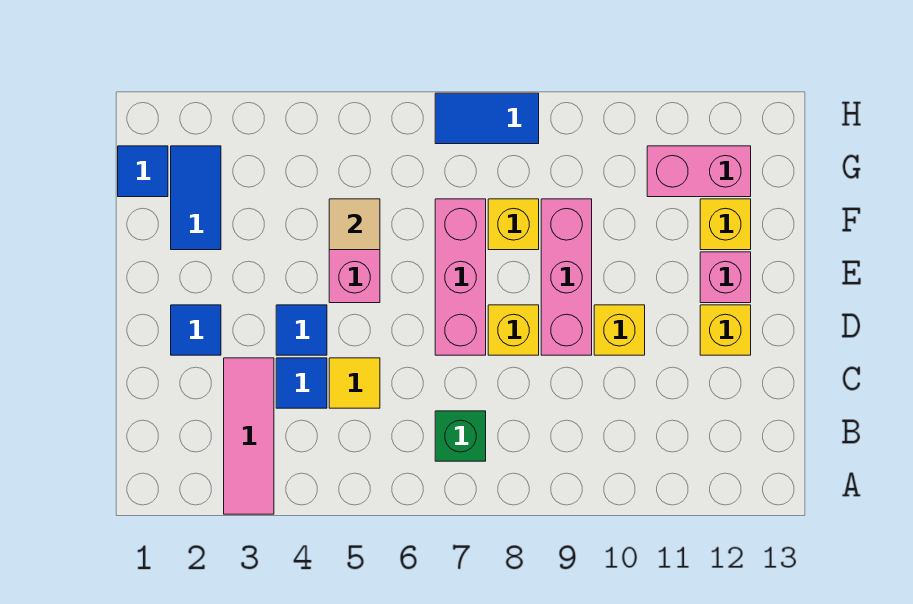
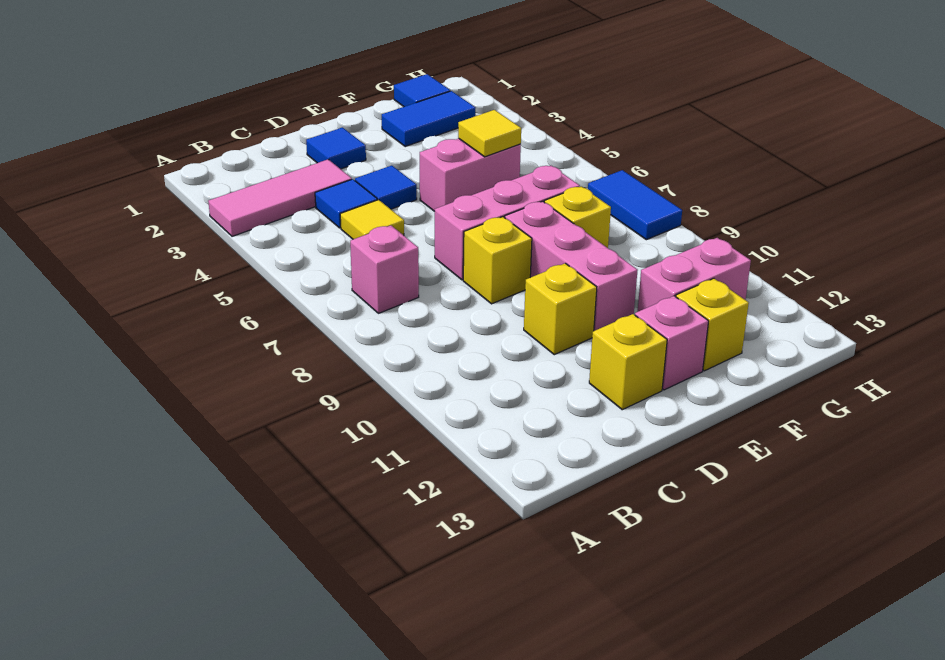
green 1x1 brick [435,411,486,461] -> pink 1x1 brick [350,225,419,313]
pink 1x3 brick [541,199,592,355] -> pink 1x3 brick turned to [505,201,638,331]
tan 1x1 tile [329,199,380,250] -> yellow 1x1 tile [458,110,521,157]
pink 1x2 brick [647,146,751,197] -> pink 1x2 brick turned to [637,238,751,312]

